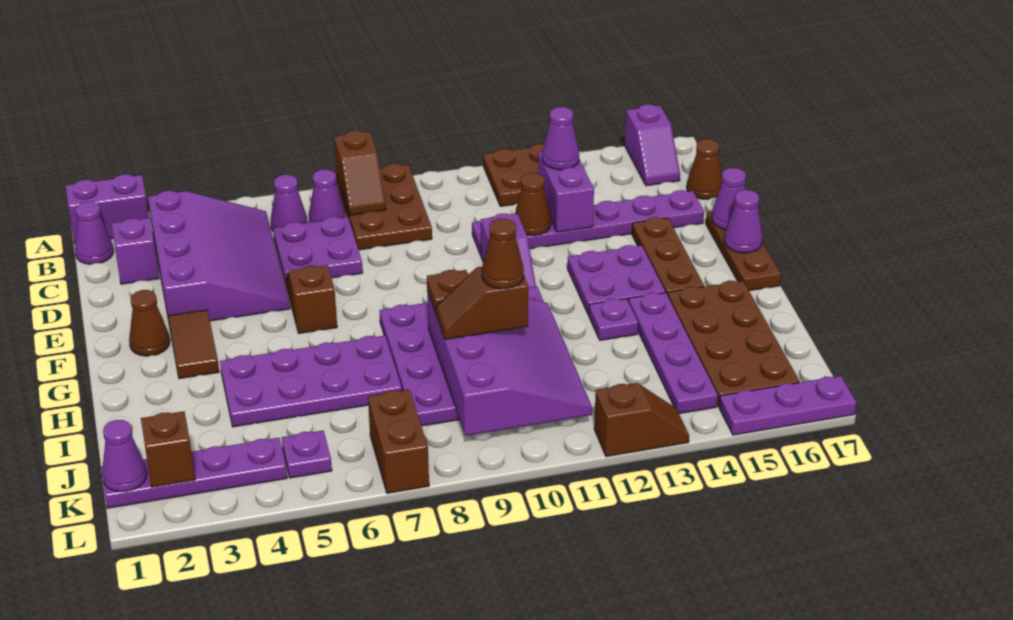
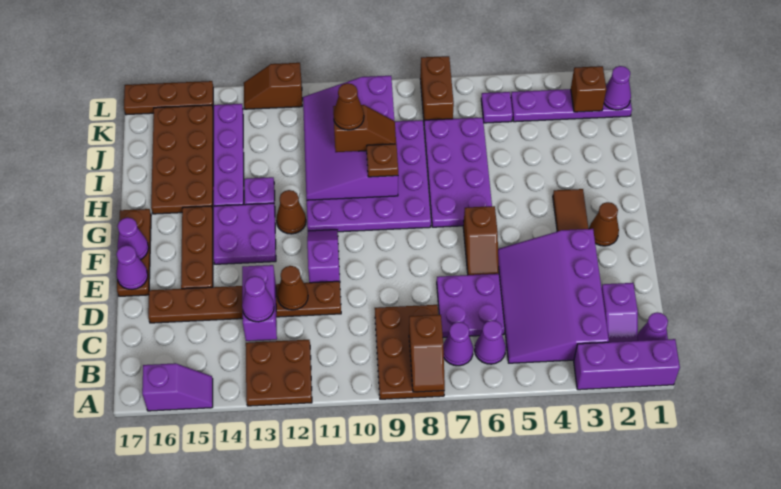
purple 1x2 brick [66,174,149,244] -> purple 1x3 brick [574,339,680,390]
brown 1x2 slope [334,131,386,215] -> brown 1x2 slope turned to [409,315,445,392]
purple 1x2 slope [625,104,680,186] -> purple 1x2 slope turned to [142,363,213,411]
brown 1x1 cone [687,139,722,199] -> brown 1x1 cone moved to [276,190,306,234]
purple 1x6 plate [472,190,704,255] -> brown 1x6 plate [148,281,341,323]
purple 2x4 plate [220,336,402,427] -> purple 2x4 plate turned to [424,117,492,227]
purple 1x3 plate [719,376,856,435] -> brown 1x3 plate [124,81,213,115]

